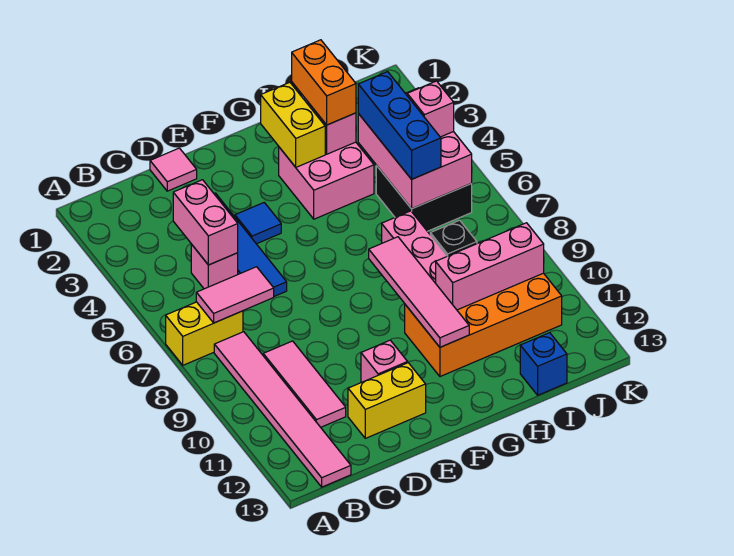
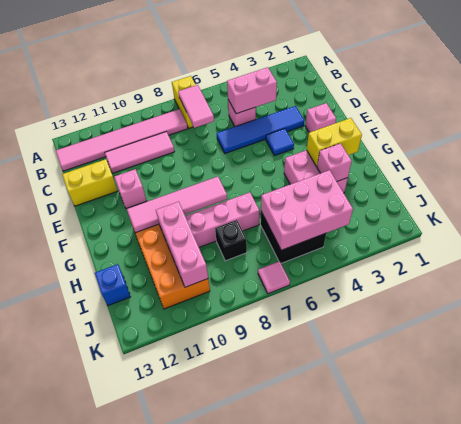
pink 1x1 tile [150,148,197,191] -> pink 1x1 tile moved to [258,261,290,294]
yellow 1x2 brick [348,363,426,438] -> yellow 1x2 brick turned to [62,159,118,206]
orange 1x2 brick [292,40,356,125] -> none
blue 1x3 brick [358,72,441,179] -> none
pink 1x1 brick [407,81,454,137] -> pink 1x1 brick moved to [305,103,336,133]

